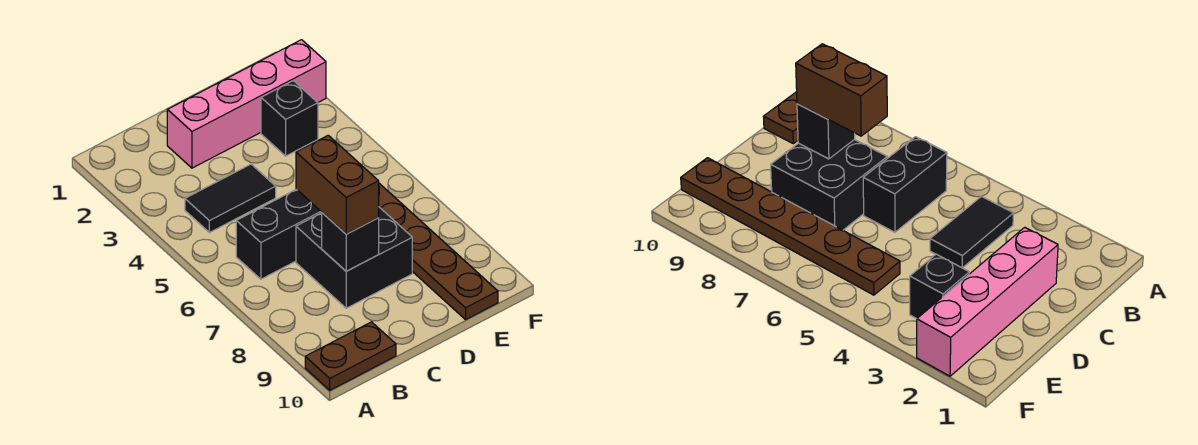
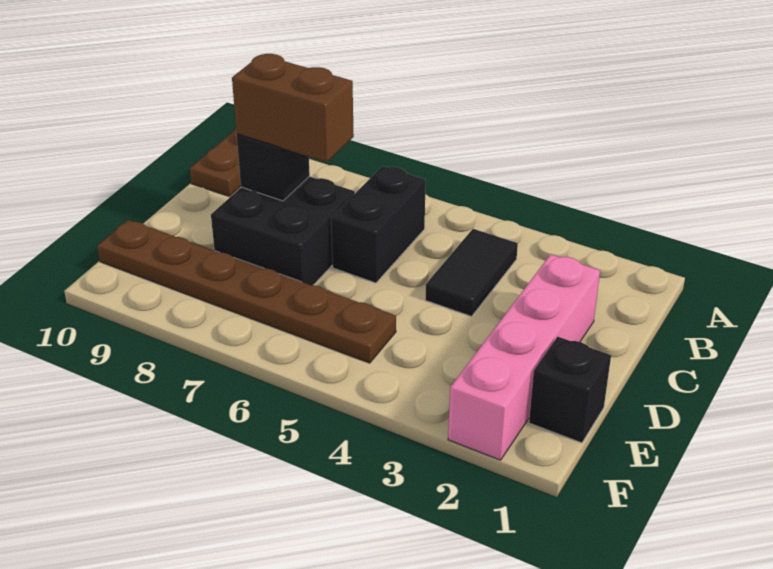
black 1x1 brick [261,81,318,156] -> black 1x1 brick moved to [529,337,611,443]

